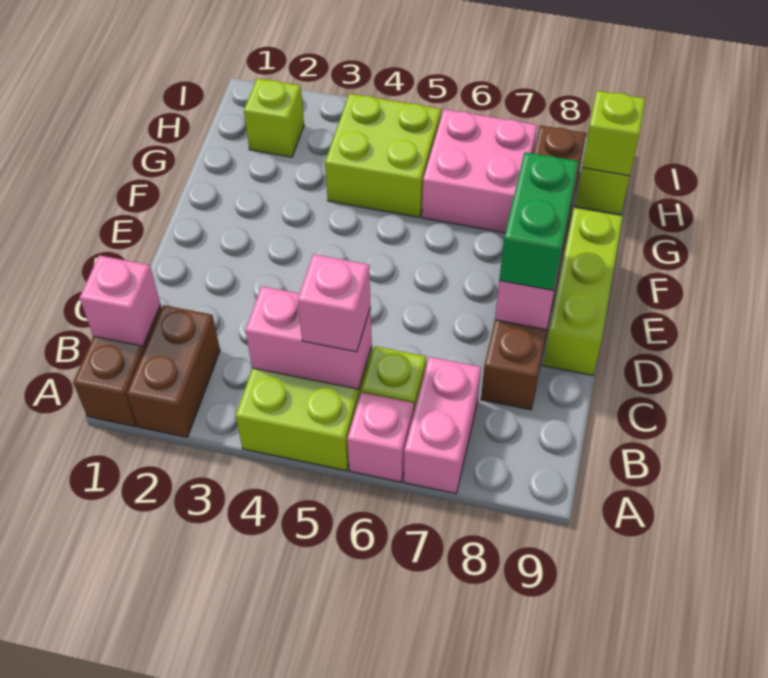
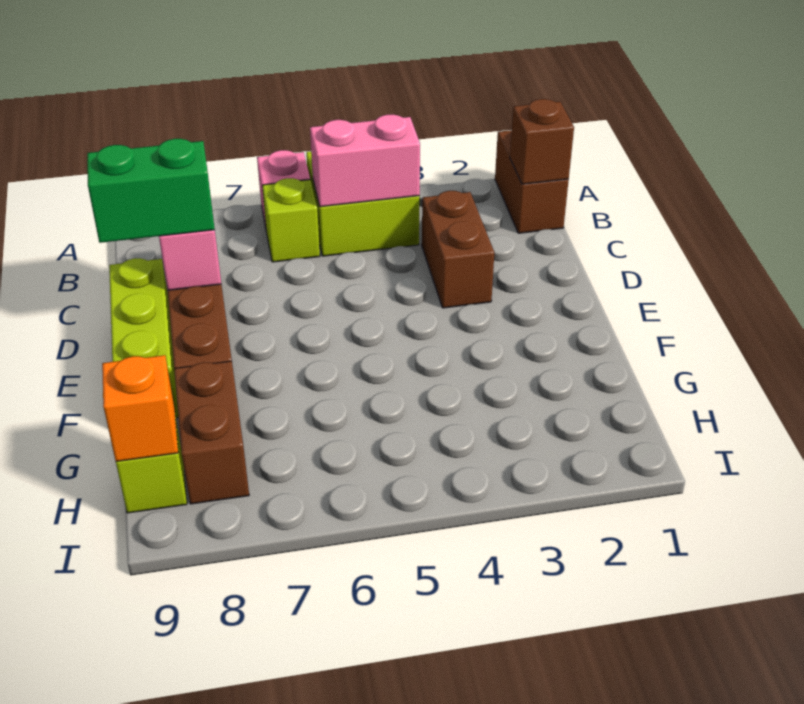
brown 1x2 brick [127,305,220,437] -> brown 1x2 brick moved to [422,191,494,308]
pink 1x2 brick [404,357,481,494] -> none
pink 1x1 brick [80,255,160,346] -> brown 1x1 brick [510,99,574,184]
pink 1x1 brick [298,254,371,352] -> none
green 1x2 brick [499,152,578,290] -> green 1x2 brick turned to [87,139,215,243]
lime 2x2 brick [325,94,441,217] -> none
pink 2x2 brick [422,109,537,233] -> none
lime 1x1 brick [244,78,304,157] -> none
lime 1x1 brick [582,91,645,176] -> orange 1x1 brick [102,355,178,461]

